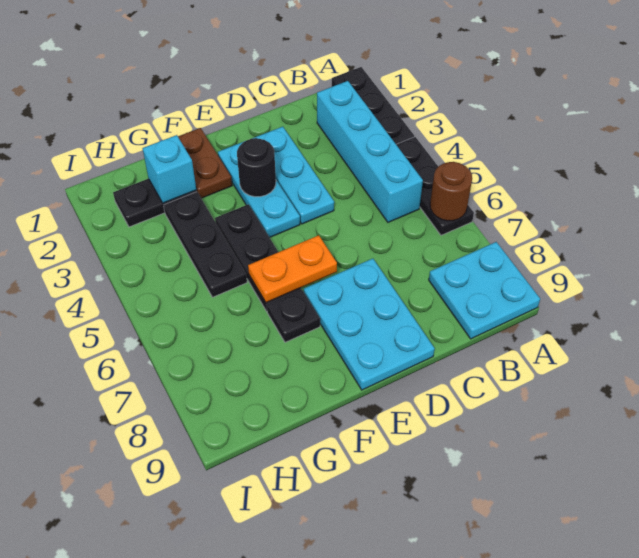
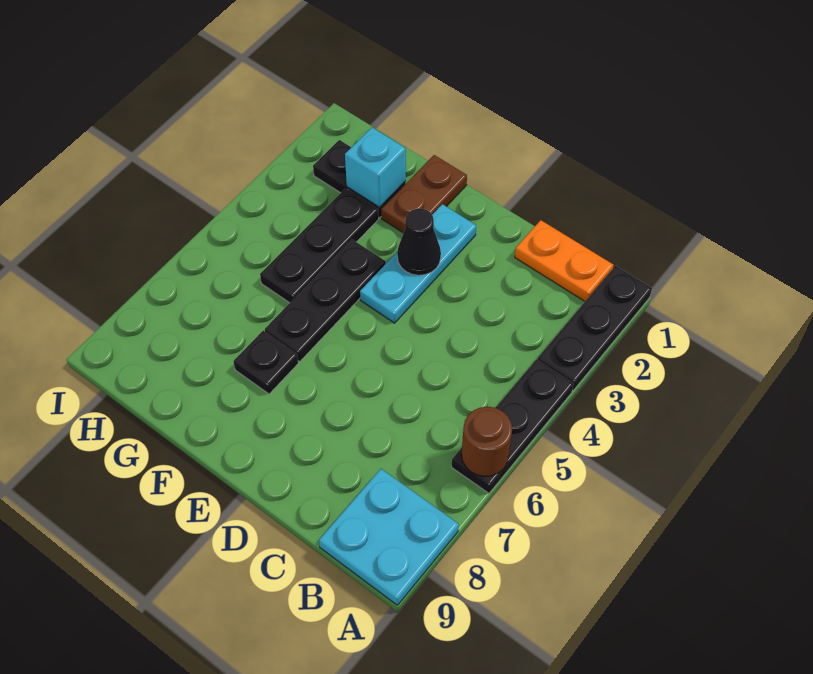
cyan 1x4 brick [317,81,423,222] -> none
cyan 1x3 plate [252,127,334,224] -> none
cyan 2x3 plate [304,259,435,390] -> none
black 1x1 round brick [237,138,276,197] -> black 1x1 cone [397,209,441,275]
orange 1x2 plate [248,235,337,303] -> orange 1x2 plate moved to [515,220,613,301]

